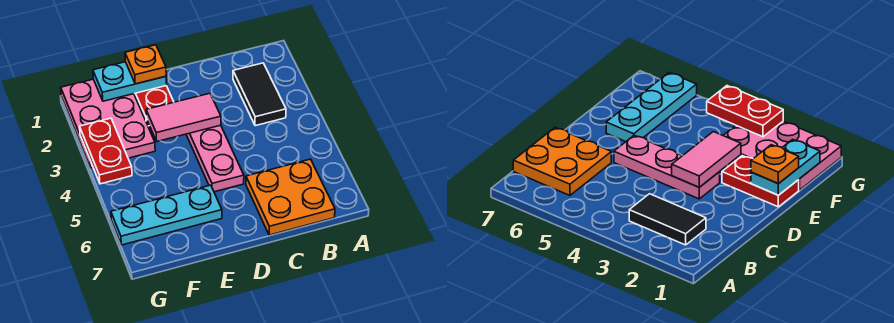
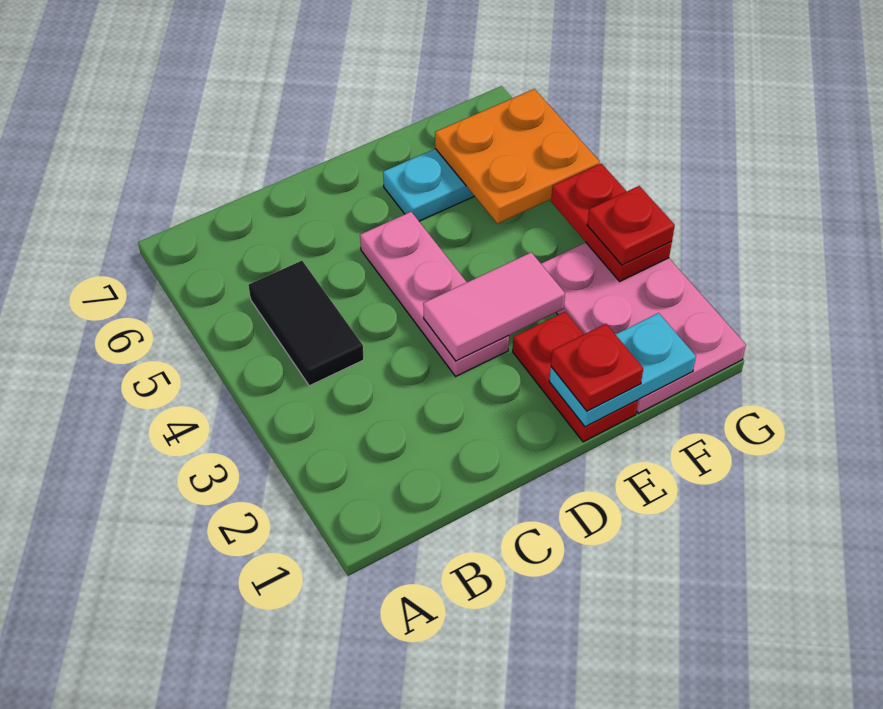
black 1x2 tile [233,63,286,126] -> black 1x2 tile moved to [249,261,364,386]
orange 2x2 plate [246,159,335,235] -> orange 2x2 plate moved to [435,89,600,224]
orange 1x1 plate [125,45,166,84] -> red 1x1 plate [551,324,643,411]
none -> red 1x1 plate [587,186,675,265]

